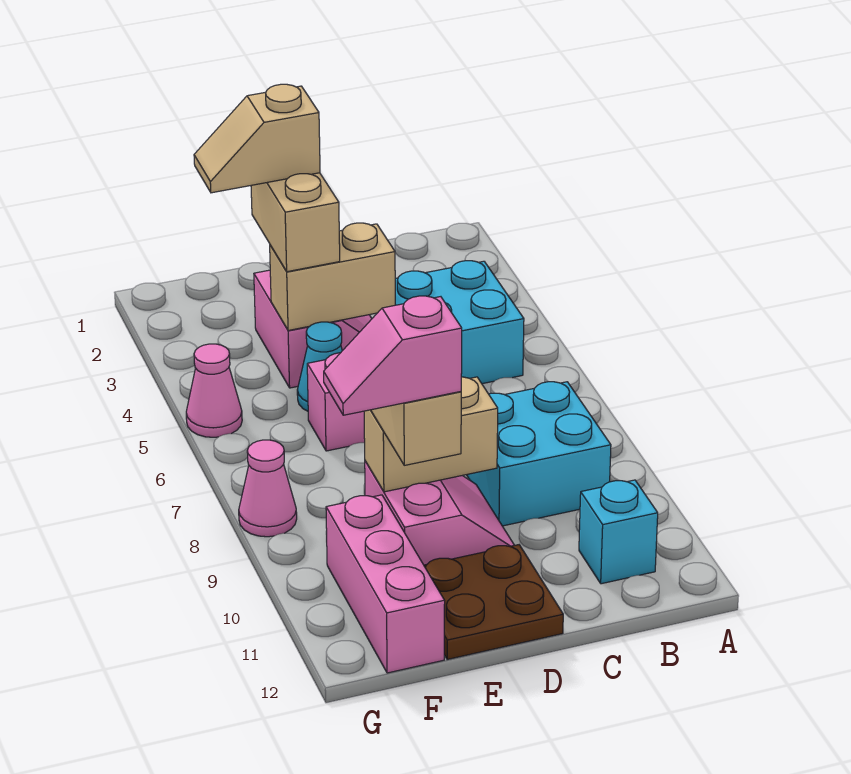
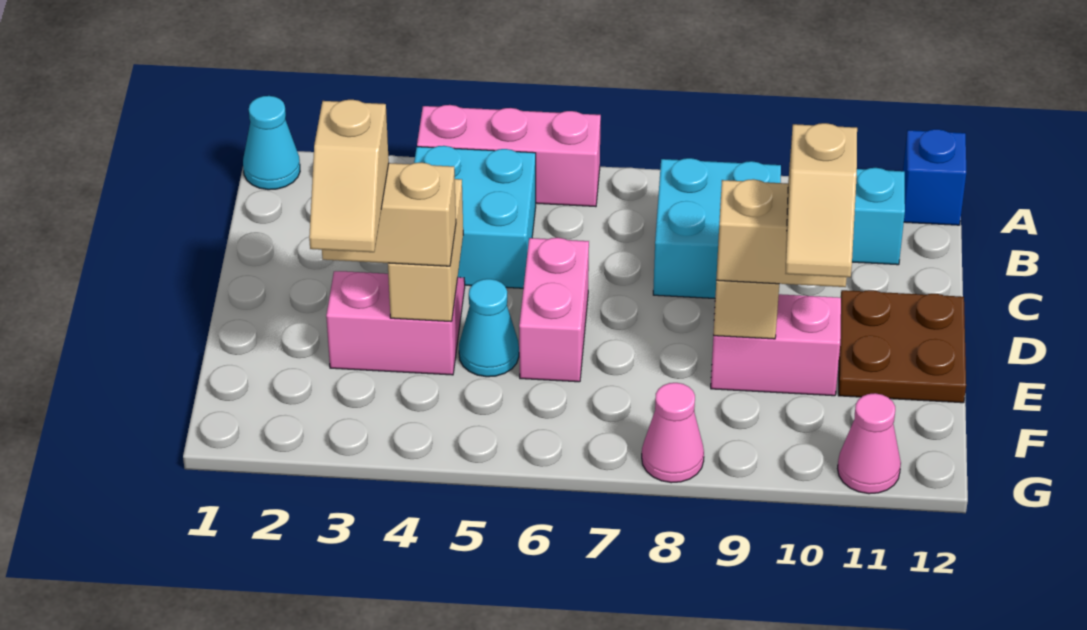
none -> cyan 1x1 cone [243,96,300,190]
none -> blue 1x1 brick [903,129,966,225]
pink 1x2 slope [324,296,462,415] -> tan 1x2 slope [785,123,857,277]
pink 1x3 brick [326,495,445,673] -> pink 1x3 brick moved to [417,105,601,207]
pink 1x1 cone [186,344,242,437] -> pink 1x1 cone moved to [838,393,901,494]

